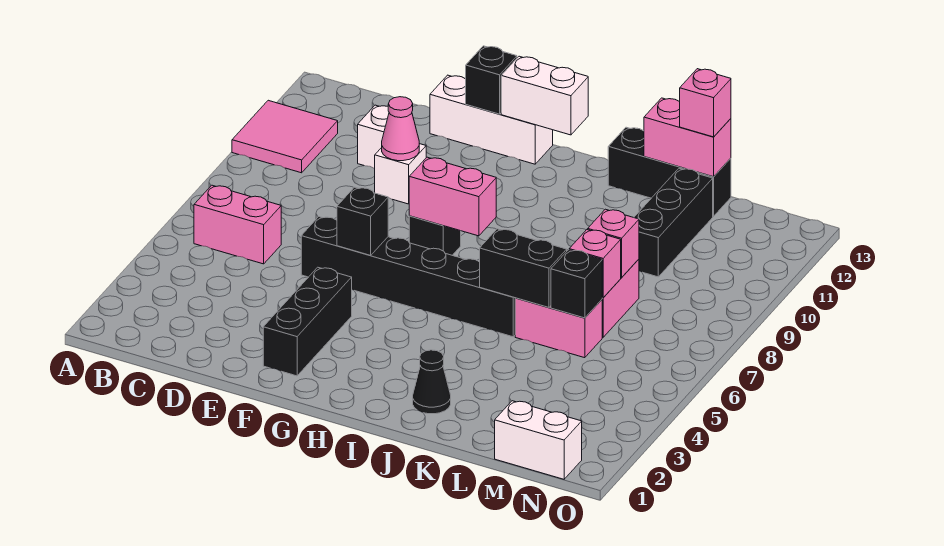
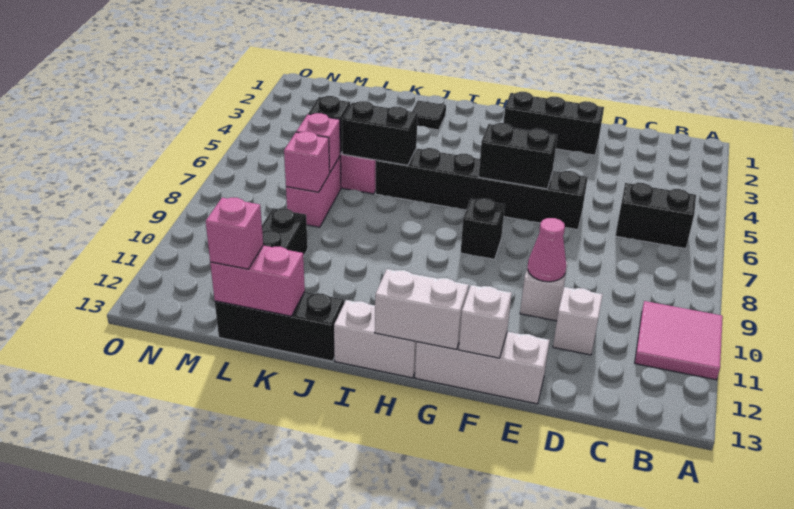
pink 1x2 brick [194,185,281,264] -> black 1x2 brick [615,183,696,249]
black 1x3 brick [263,267,352,376] -> black 1x3 brick turned to [504,92,604,155]
black 1x1 brick [337,187,388,256] -> black 1x2 brick [479,123,557,189]
black 1x1 brick [466,46,517,114] -> white 1x1 brick [459,285,512,358]
pink 1x2 brick [409,157,496,236] -> none
black 1x1 cone [413,350,451,414] -> black 1x1 tile [412,101,446,130]
white 1x2 brick [495,401,582,479] -> white 1x2 brick moved to [334,300,416,378]

